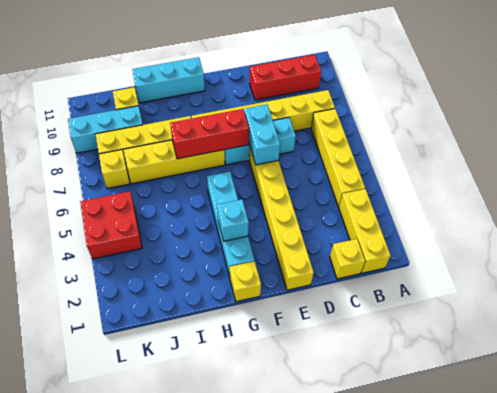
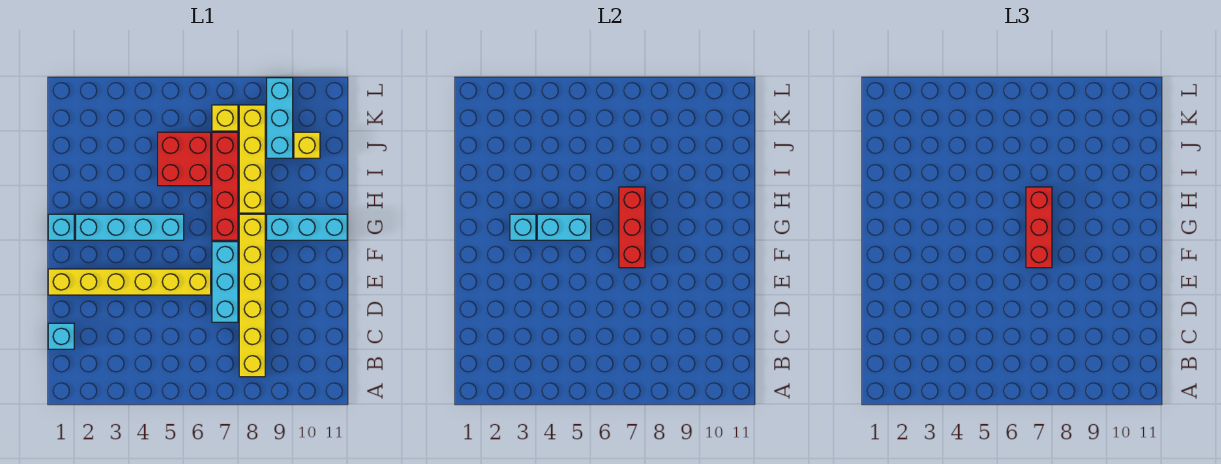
yellow 1x3 brick [339,189,391,273] -> none
yellow 1x4 brick [311,109,365,207] -> none
red 1x3 brick [250,55,321,100] -> red 1x3 brick moved to [1026,187,1052,268]
yellow 1x1 brick [330,239,365,279] -> cyan 1x1 brick [48,323,74,349]
cyan 1x2 brick [244,104,280,165] -> cyan 1x2 brick moved to [537,214,591,240]
yellow 1x1 brick [230,261,261,302] -> cyan 1x1 brick [48,214,74,240]
yellow 1x4 brick [124,140,225,184] -> red 1x4 brick [212,132,238,240]
cyan 1x3 brick [132,57,205,103] -> cyan 1x3 brick turned to [267,214,347,240]
red 2x2 brick [80,191,142,259] -> red 2x2 brick moved to [158,132,211,186]

